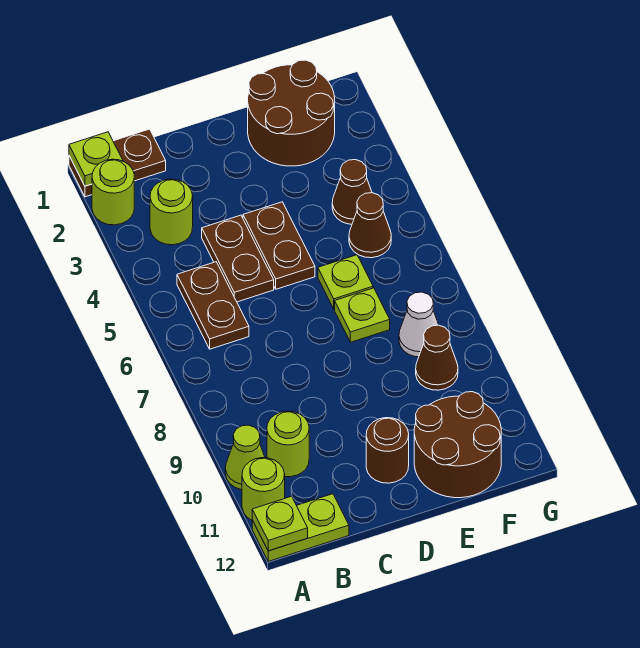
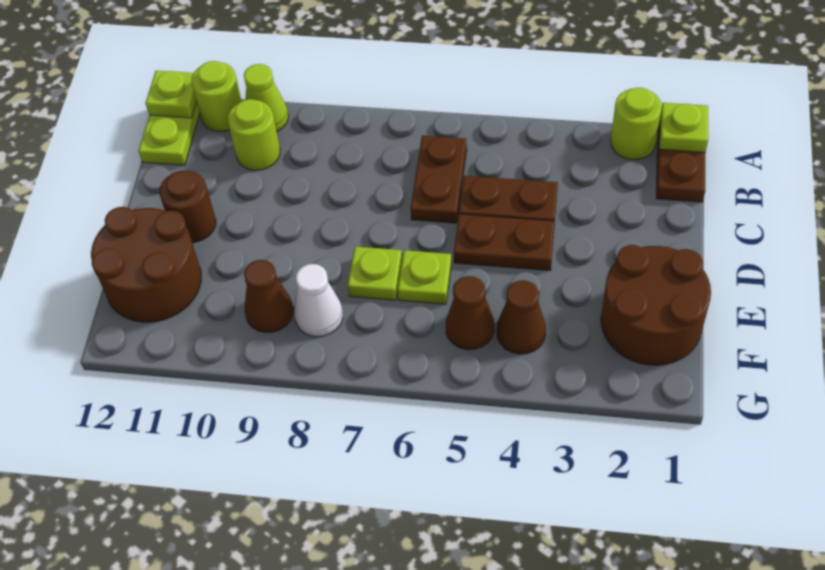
lime 1x1 round brick [150,179,193,245] -> none
brown 1x2 plate [177,262,249,349] -> brown 1x2 plate turned to [410,136,467,223]

